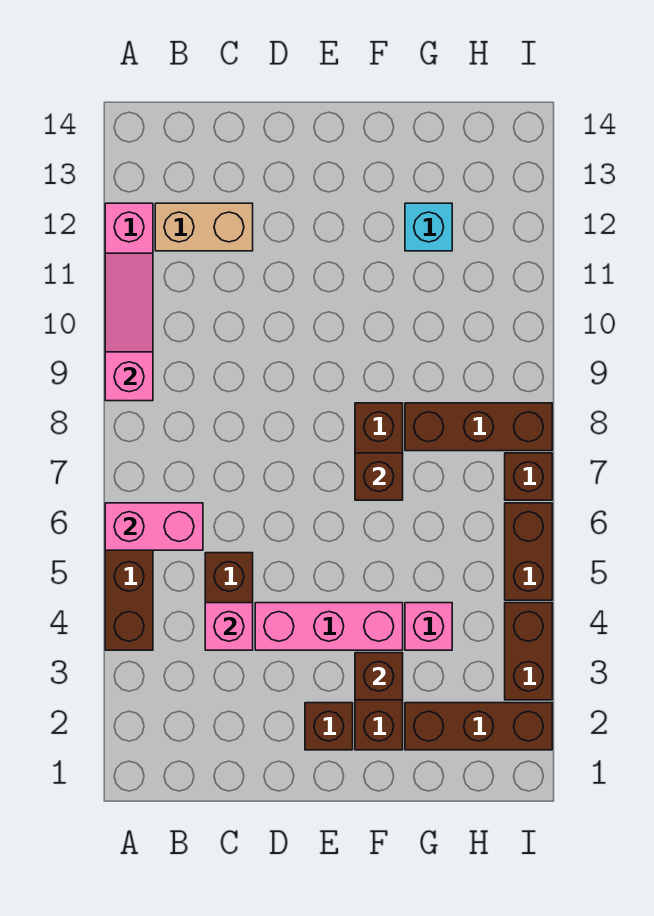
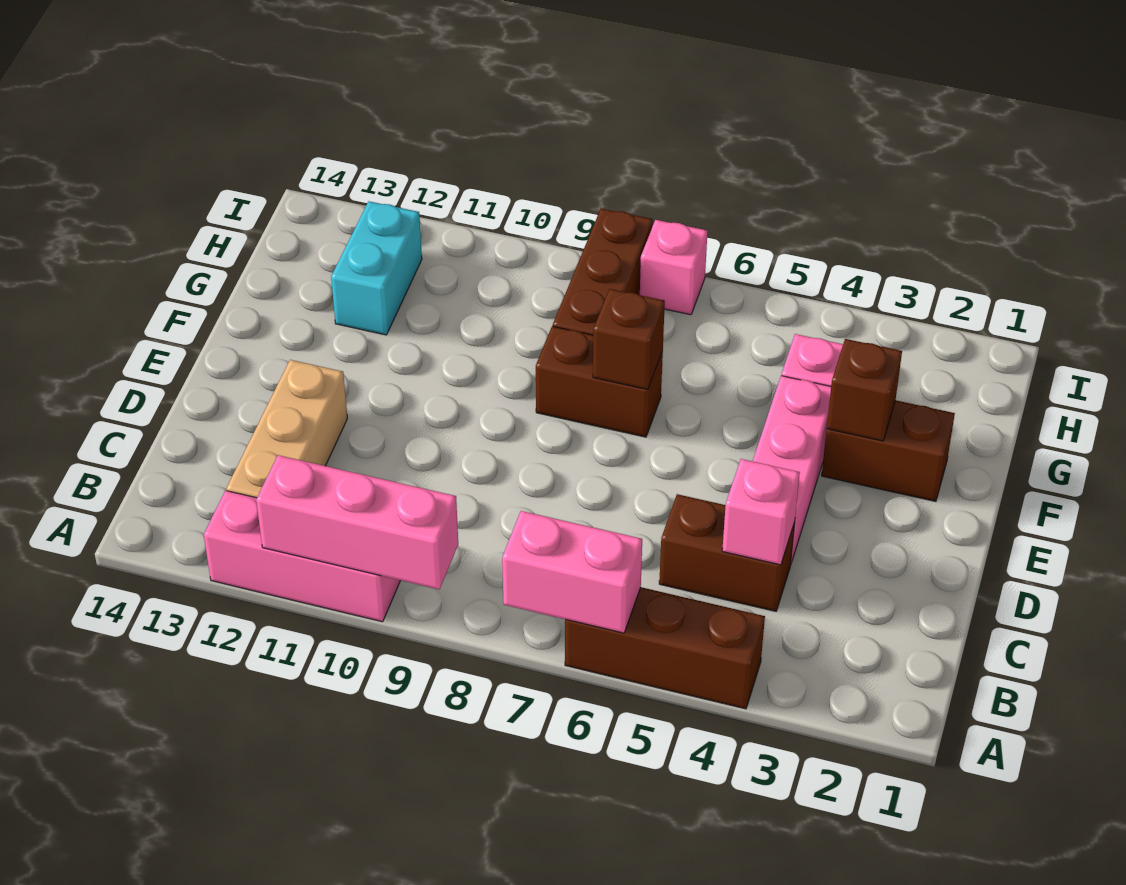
pink 1x2 brick [105,503,203,550] -> pink 1x2 brick turned to [502,511,642,633]
pink 1x3 slope [105,253,153,401] -> pink 1x3 brick [256,455,458,589]
tan 1x2 brick [155,203,253,251] -> tan 1x3 brick [226,360,347,498]
brown 1x1 brick [305,703,353,750] -> none
brown 1x3 brick [405,703,552,750] -> none
cyan 1x1 brick [405,203,452,251] -> cyan 1x2 brick [331,201,422,335]
brown 1x2 brick [505,603,552,700] -> none
brown 1x2 brick [505,503,552,600] -> none
brown 1x1 brick [505,453,552,500] -> pink 1x1 brick [640,220,708,315]

